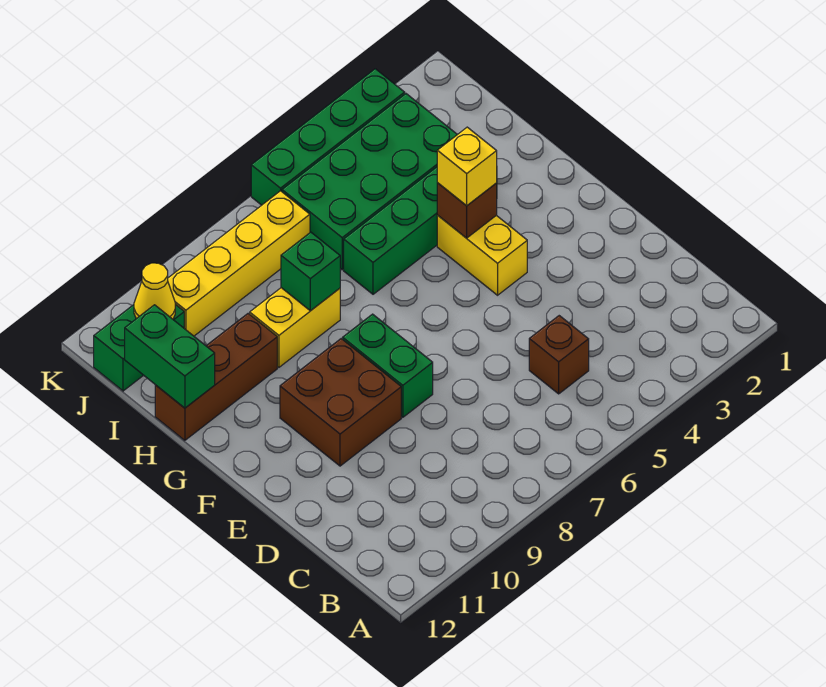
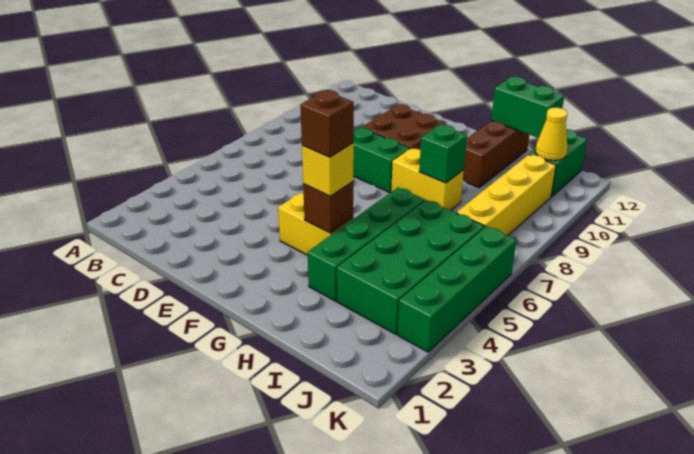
brown 1x1 brick [529,316,589,394] -> brown 1x1 brick moved to [300,90,354,157]
yellow 1x2 brick [250,288,340,367] -> yellow 1x2 brick turned to [391,148,464,210]

